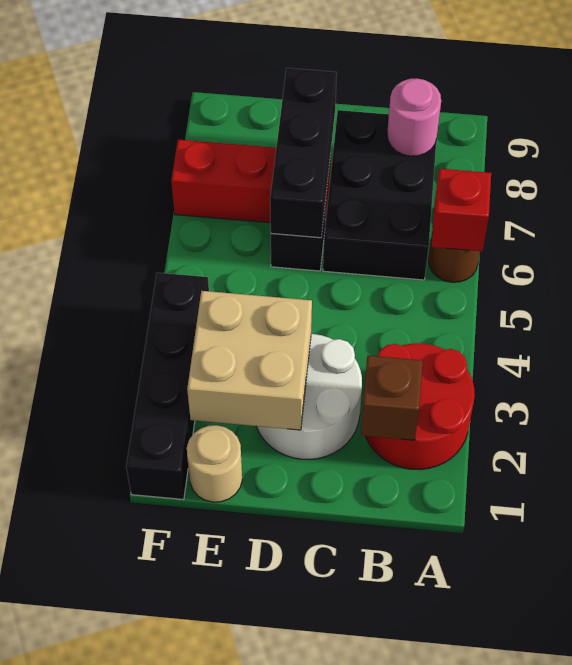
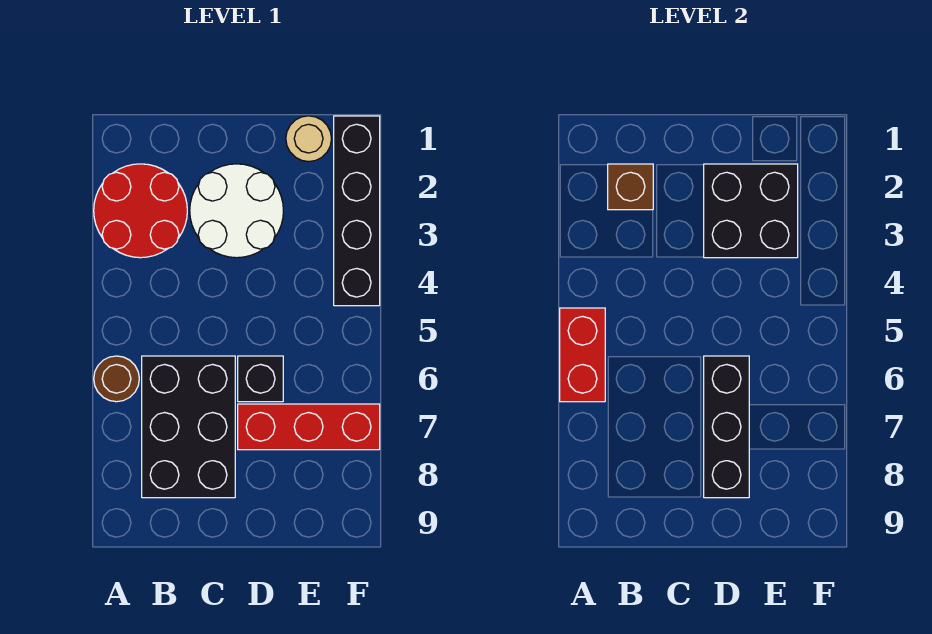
red 1x1 brick [431,169,491,251] -> red 1x2 brick [560,308,605,402]
pink 1x1 round brick [387,78,441,156] -> none
tan 2x2 brick [187,291,312,430] -> black 2x2 brick [704,164,798,258]

